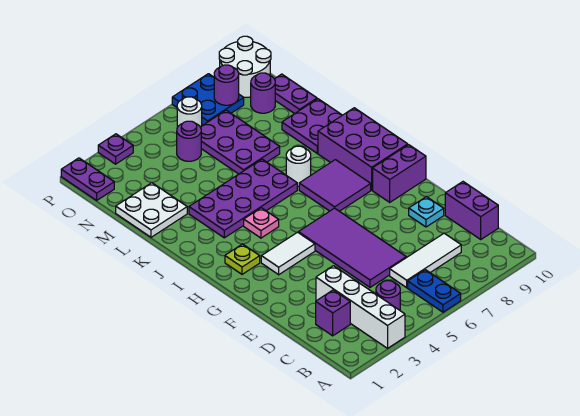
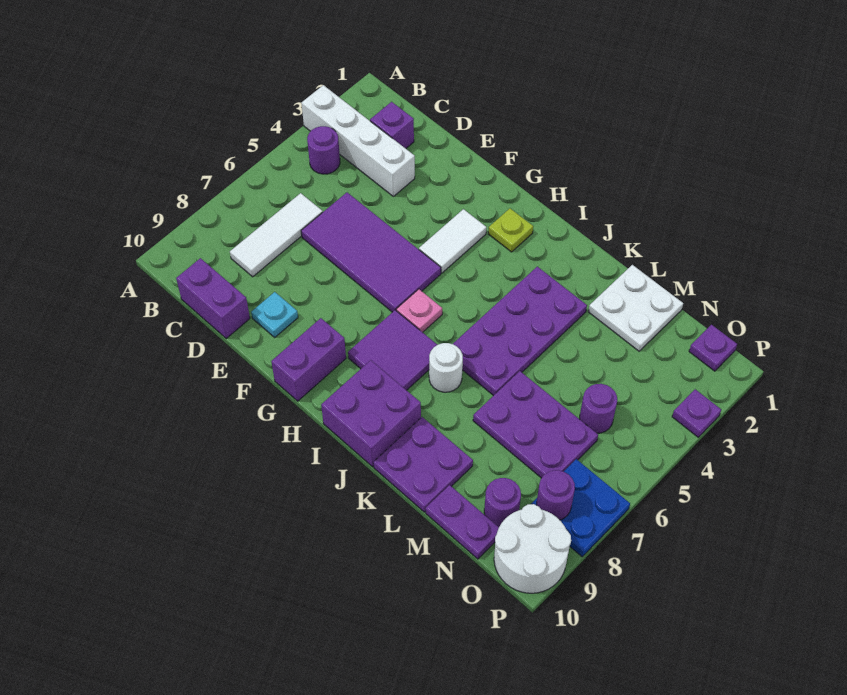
blue 1x2 plate [408,270,461,312] -> none
purple 2x3 brick [318,108,408,190] -> purple 2x2 brick [321,360,421,467]
pink 1x1 plate [244,208,279,238] -> pink 1x1 plate moved to [396,289,442,332]
purple 1x2 plate [61,158,114,200] -> purple 1x1 plate [689,325,737,371]
white 1x1 round brick [177,97,202,127] -> none

